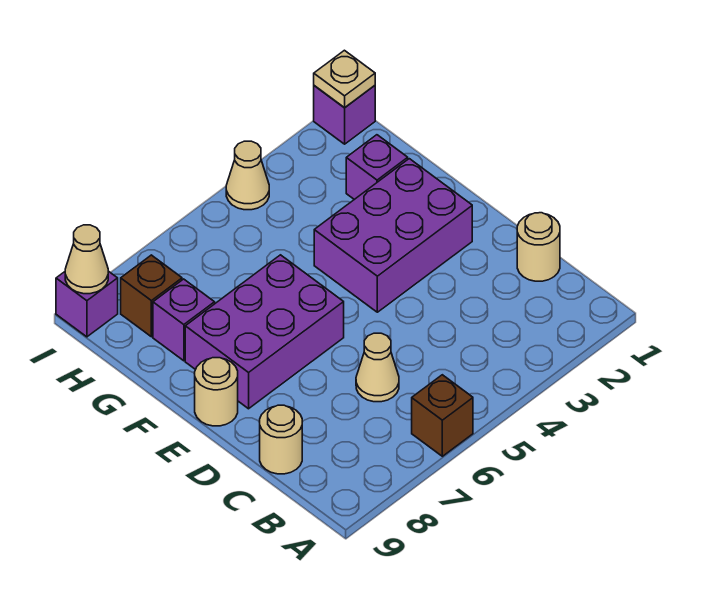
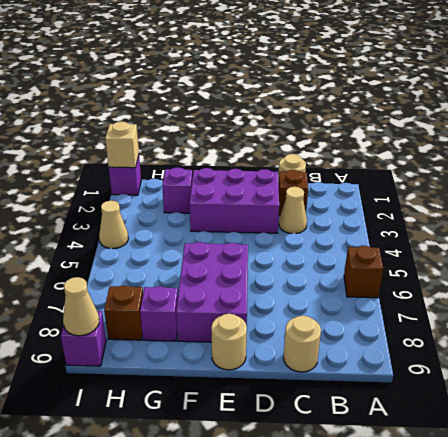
none -> brown 1x1 brick [279,170,308,215]
tan 1x1 cone [356,333,399,402] -> tan 1x1 cone moved to [279,187,307,234]
purple 2x3 brick [314,159,472,312] -> purple 2x3 brick turned to [190,168,279,233]
tan 1x1 plate [314,50,375,108] -> tan 1x1 brick [105,121,139,168]

